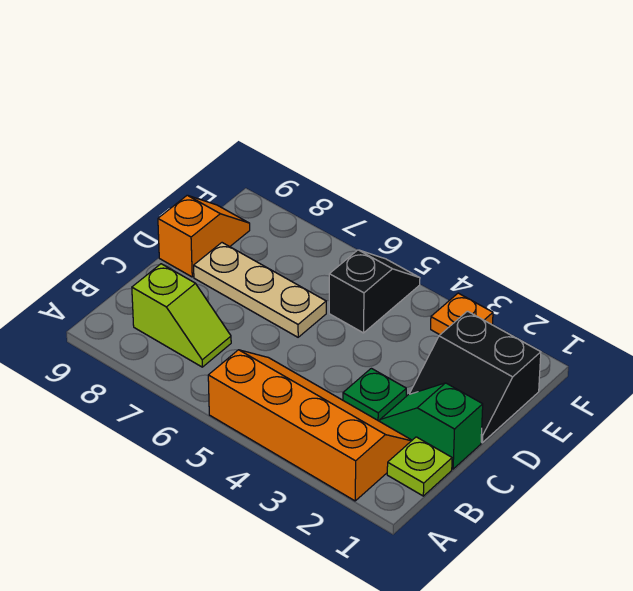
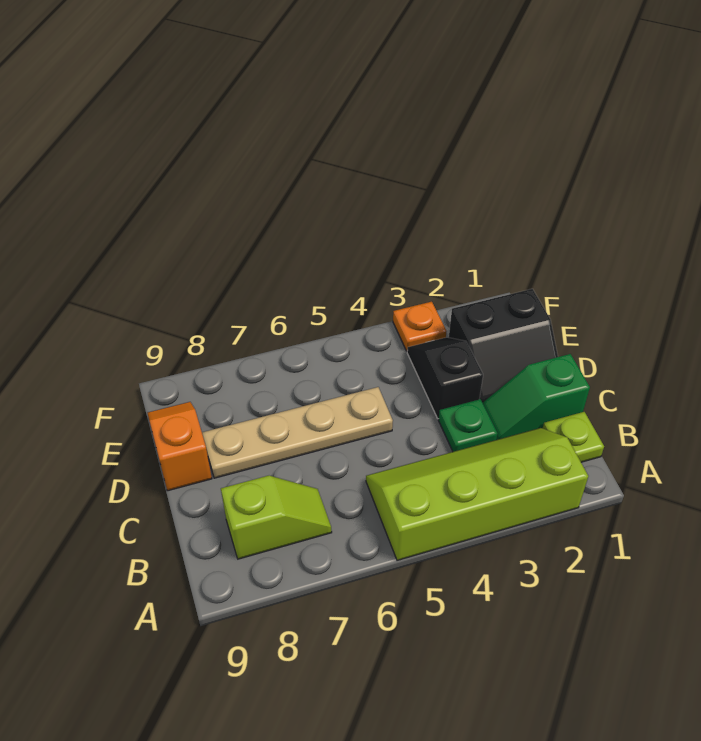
orange 2x4 slope [208,350,412,501] -> lime 2x4 slope [366,428,588,560]
tan 1x3 plate [194,243,326,337] -> tan 1x4 plate [202,387,393,478]
black 1x2 slope [329,250,420,333] -> black 1x2 slope moved to [407,337,483,419]

